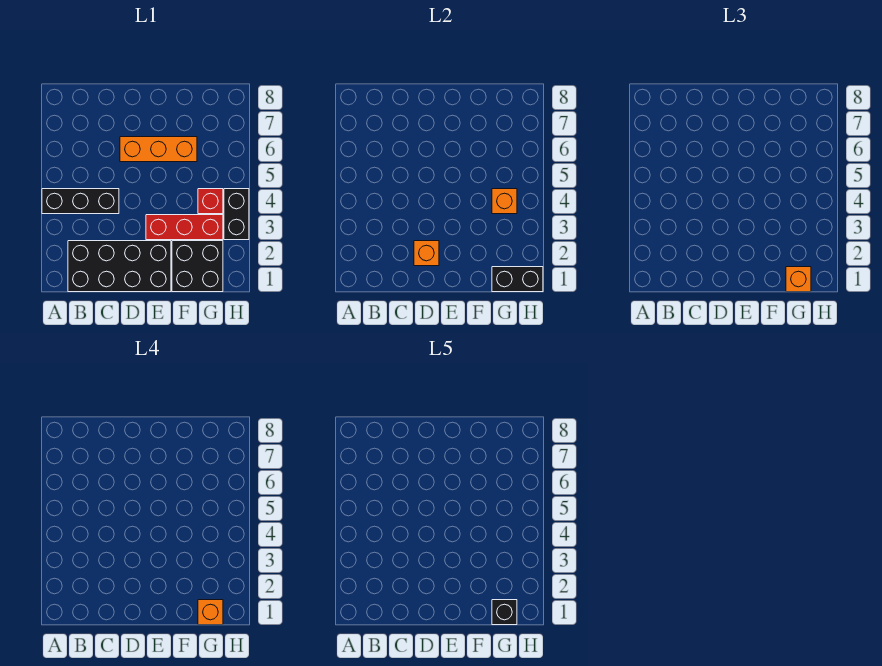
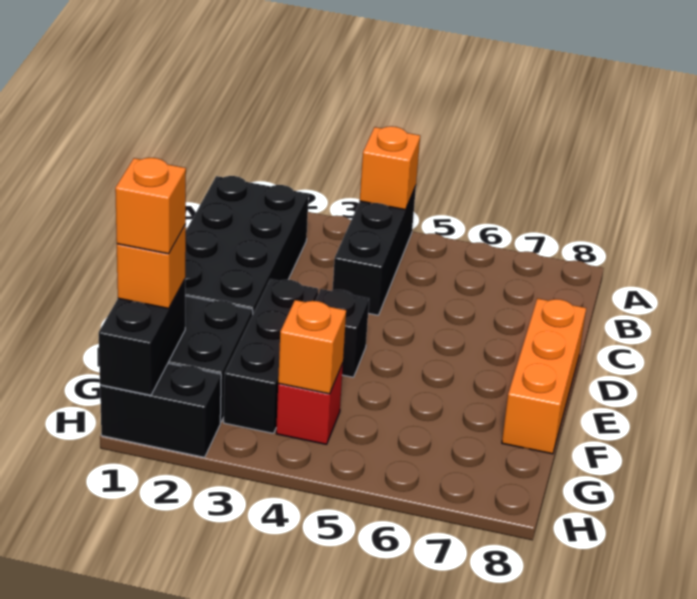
orange 1x1 brick [414,241,439,266] -> orange 1x1 brick moved to [360,126,420,210]
orange 1x3 brick [120,137,197,162] -> orange 1x3 brick moved to [502,298,586,454]
red 1x3 brick [146,215,223,240] -> black 1x3 brick [224,279,318,433]
black 1x1 brick [492,600,517,625] -> black 1x1 brick moved to [315,289,369,377]
black 1x2 brick [224,189,249,240] -> black 1x2 brick moved to [100,363,221,457]

